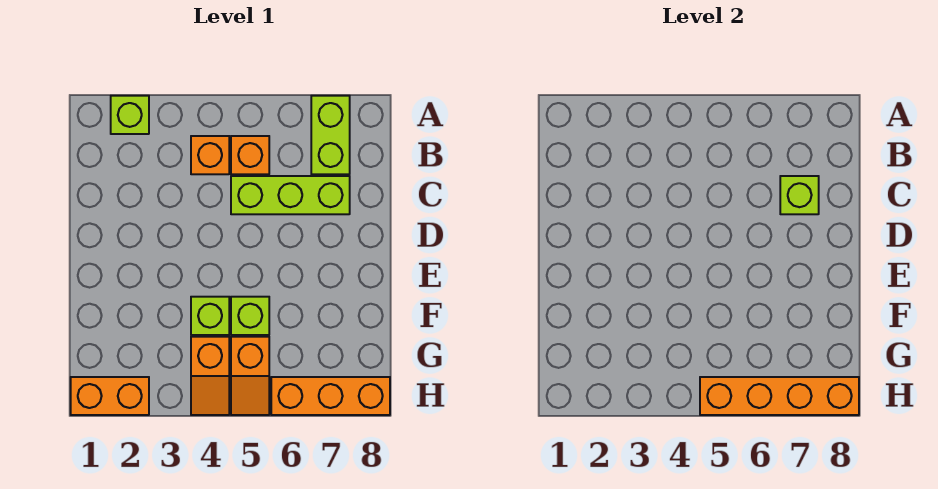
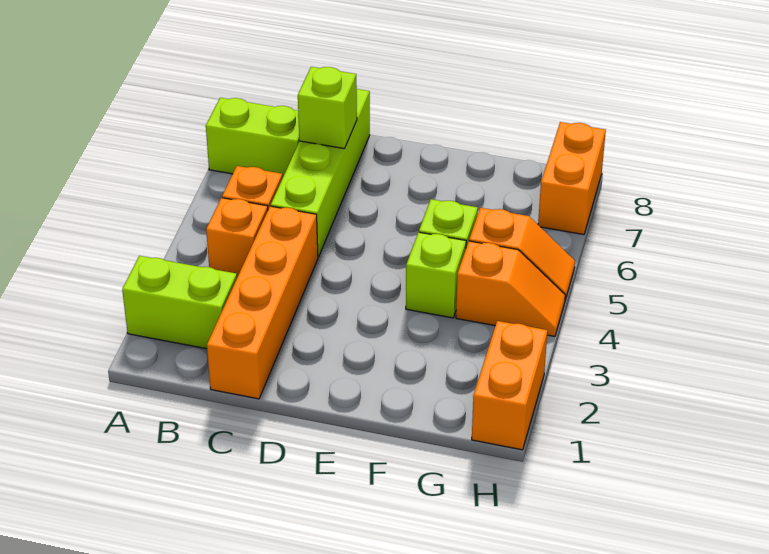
lime 1x1 brick [111,96,149,134] -> lime 1x2 brick [122,256,237,349]
lime 1x3 brick [231,176,350,214] -> lime 1x4 brick [271,89,370,257]
orange 1x4 brick [700,377,859,415] -> orange 1x4 brick moved to [207,206,318,399]
orange 1x3 brick [271,377,390,415] -> orange 1x2 brick [538,122,606,235]

